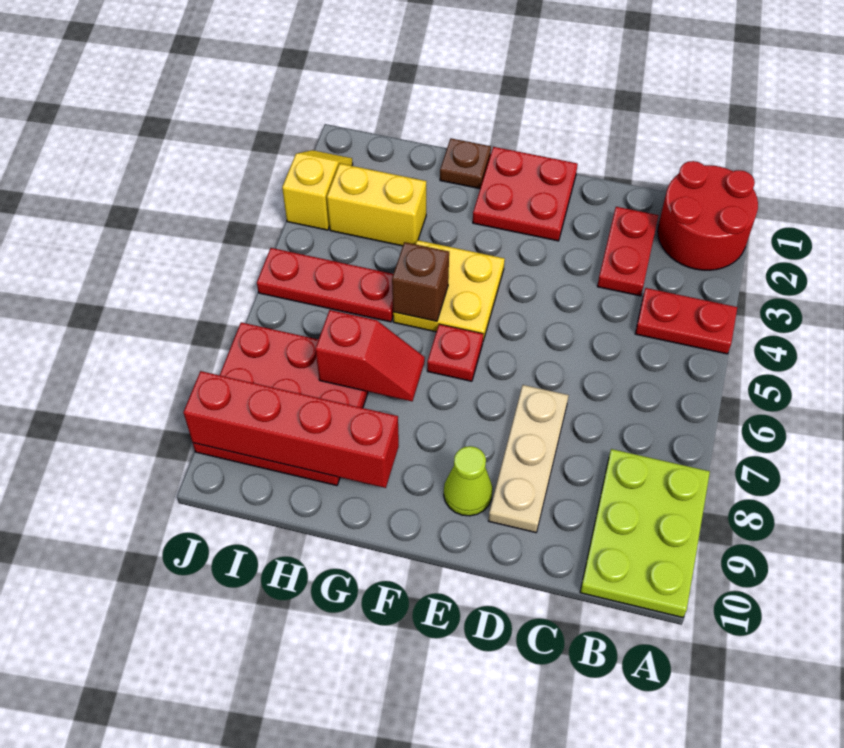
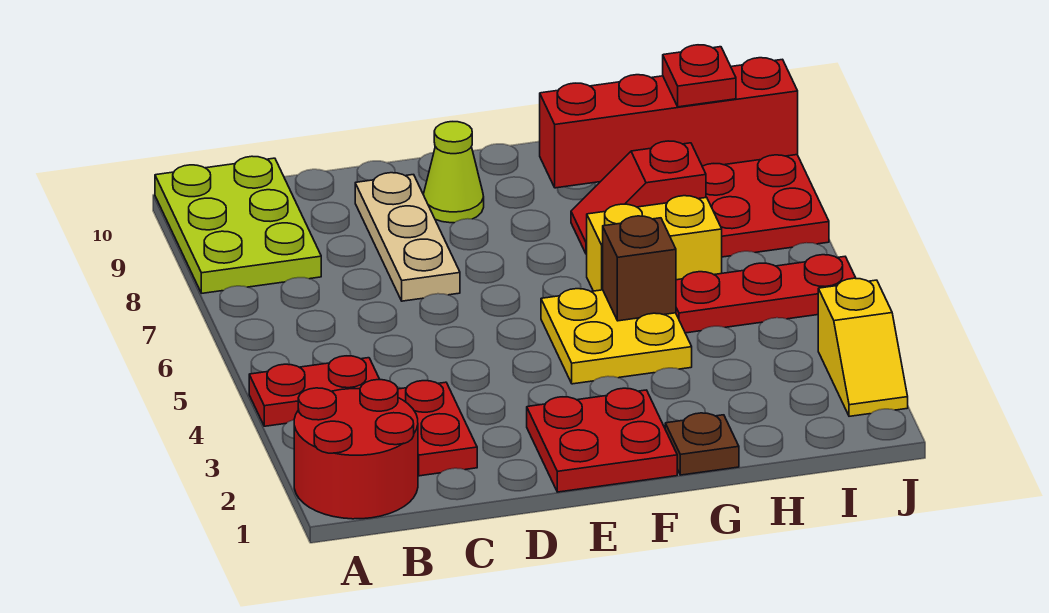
red 1x1 plate [427,324,483,381] -> red 1x1 plate moved to [663,45,736,107]
yellow 1x2 brick [327,164,426,246] -> yellow 1x2 brick moved to [587,196,722,291]

